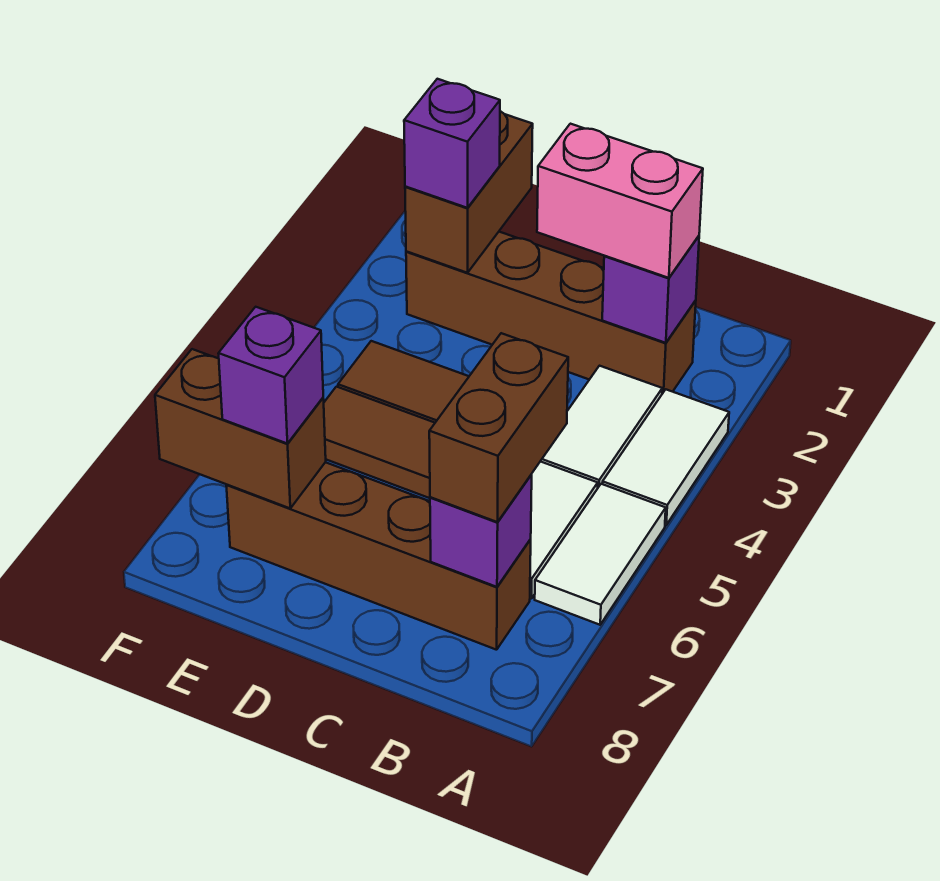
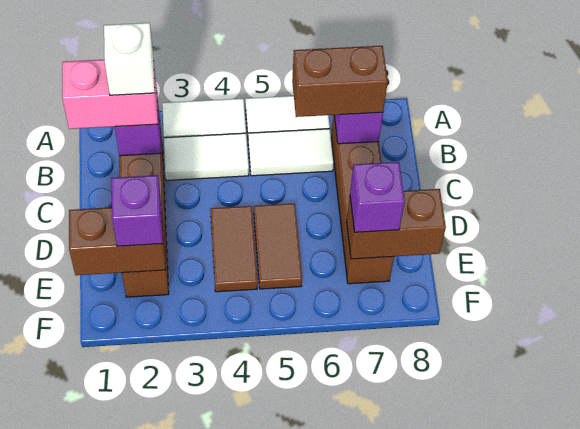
pink 1x2 brick [537,124,703,278] -> pink 1x2 brick turned to [62,59,158,129]
none -> white 1x1 brick [104,23,155,95]
brown 1x2 brick [155,349,326,508] -> brown 1x2 brick turned to [347,189,446,259]

